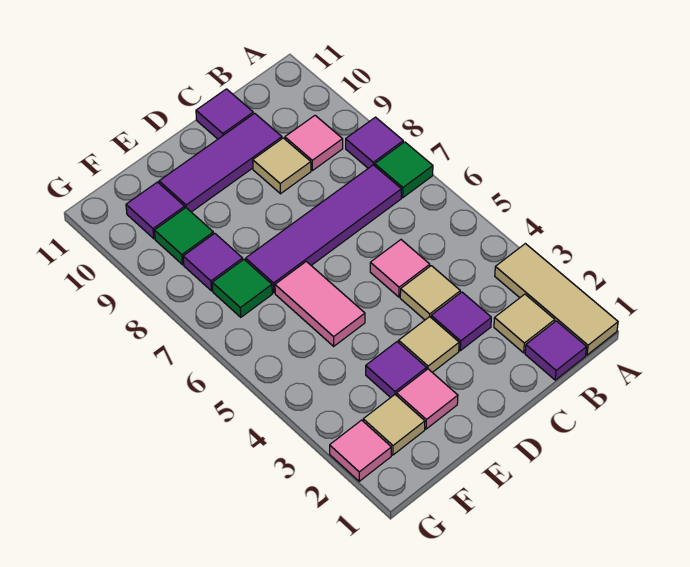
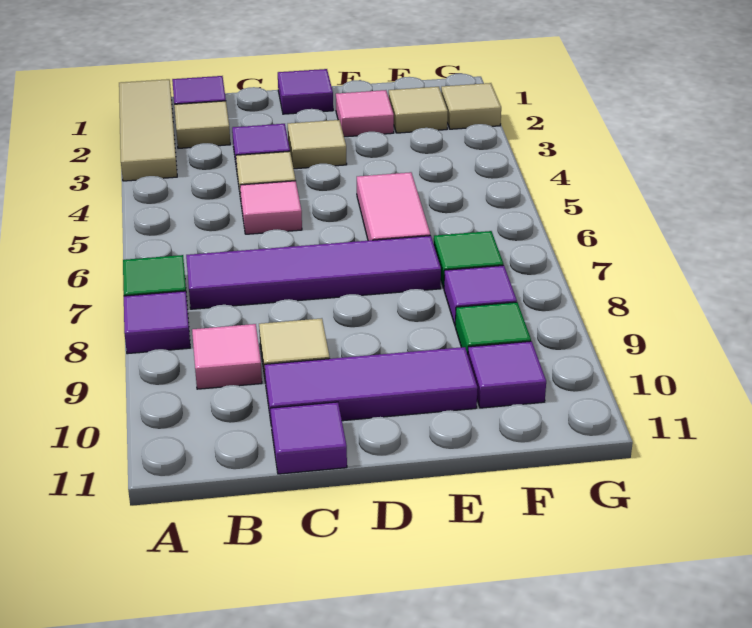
purple 1x1 tile [366,342,427,398] -> purple 1x1 tile moved to [278,69,333,114]
pink 1x1 tile [330,420,391,481] -> tan 1x1 tile [441,83,501,129]

